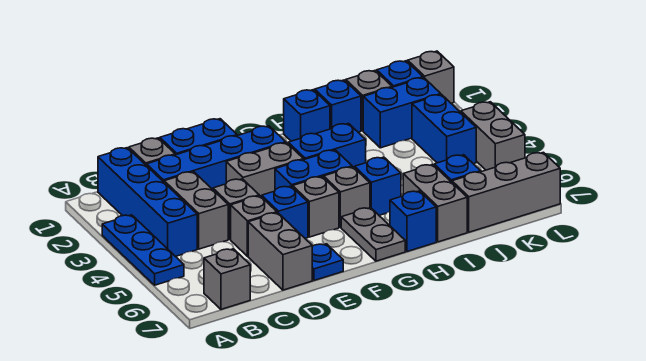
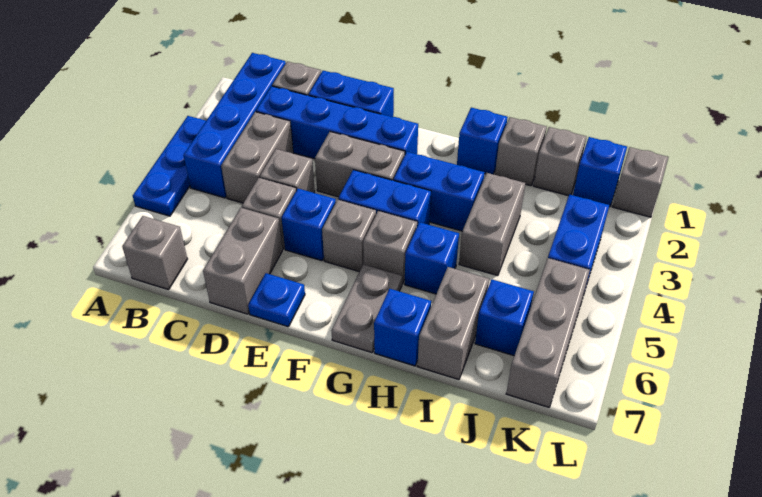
blue 1x1 brick [315,80,361,132] -> grey 1x1 brick [495,117,547,186]
blue 1x2 brick [363,78,441,148] -> none
grey 1x3 brick [452,152,560,232] -> grey 1x3 brick turned to [506,258,590,407]
grey 1x2 brick [461,102,525,170] -> grey 1x2 brick moved to [459,173,525,276]

